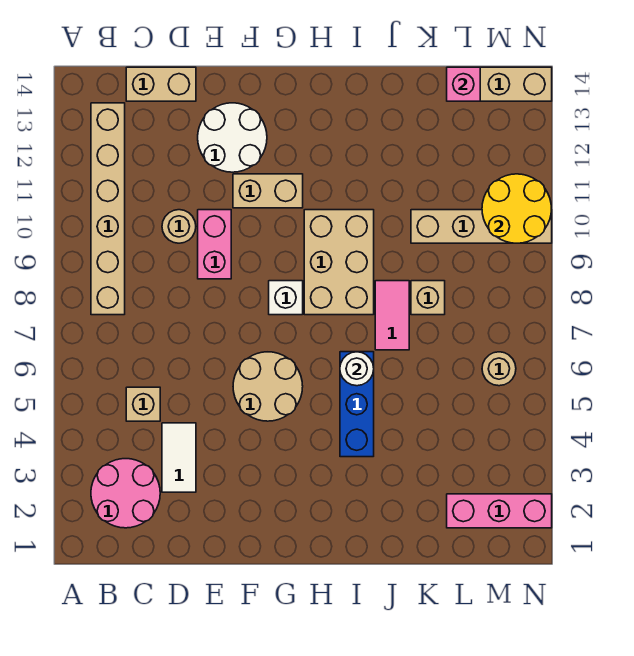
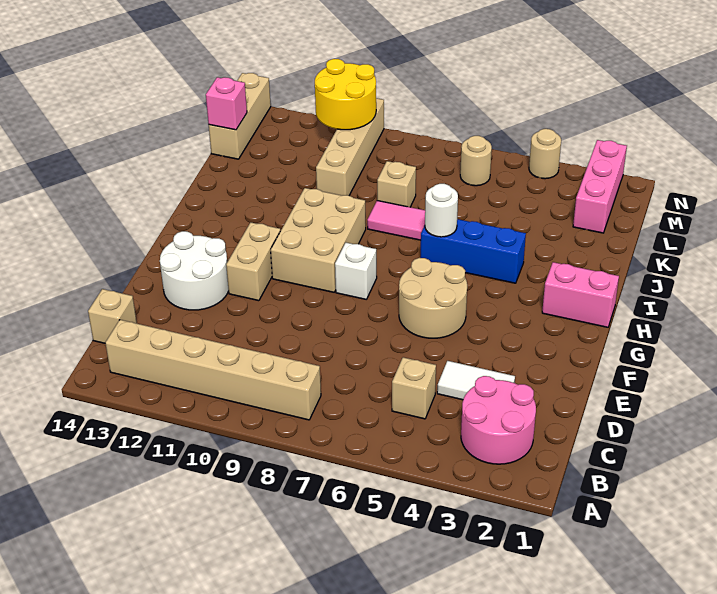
tan 1x2 brick [126,67,196,101] -> tan 1x1 brick [88,289,137,343]
tan 1x1 round brick [162,210,196,243] -> tan 1x1 round brick moved to [529,129,561,179]
pink 1x2 brick [198,210,231,279] -> pink 1x2 brick moved to [542,262,619,327]
tan 2x3 brick [304,210,374,315] -> tan 2x3 brick turned to [271,188,366,292]

